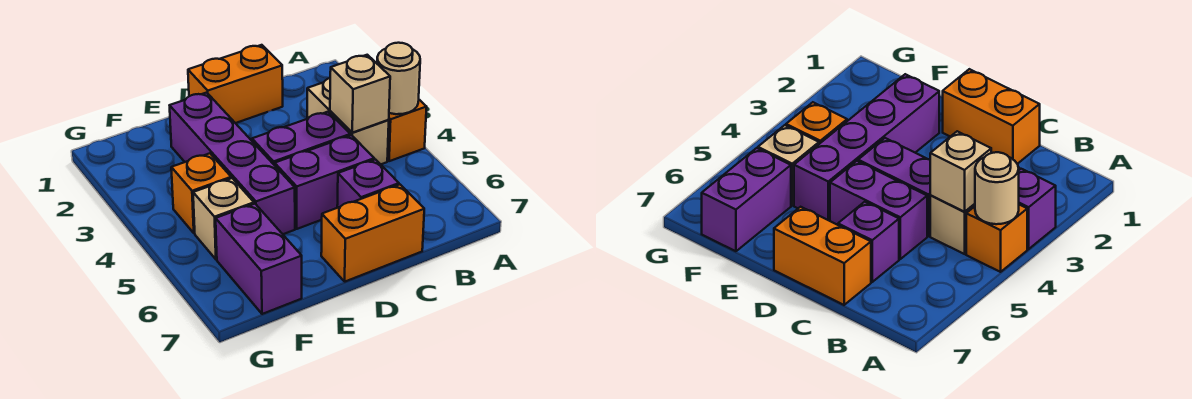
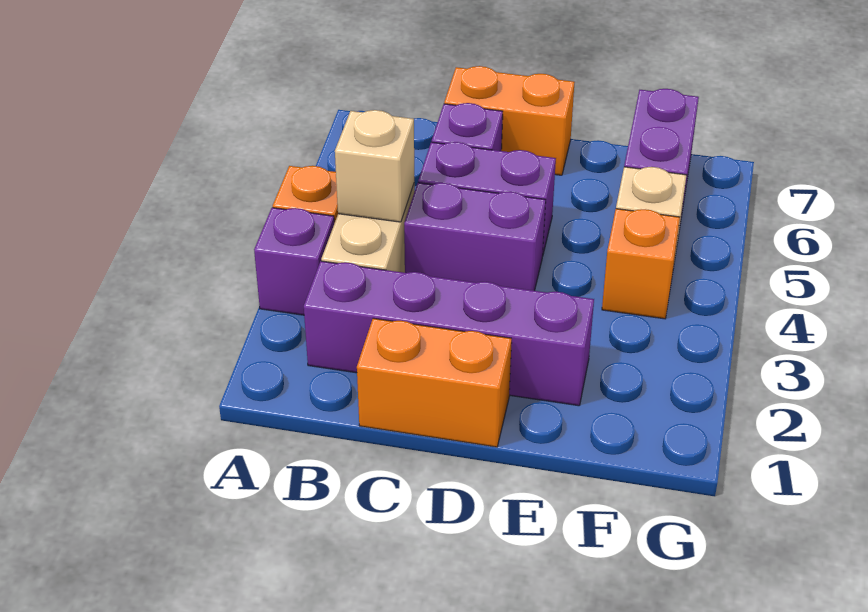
tan 1x1 round brick [377,43,420,114] -> none
purple 1x4 brick [170,93,295,234] -> purple 1x4 brick turned to [304,261,594,406]

